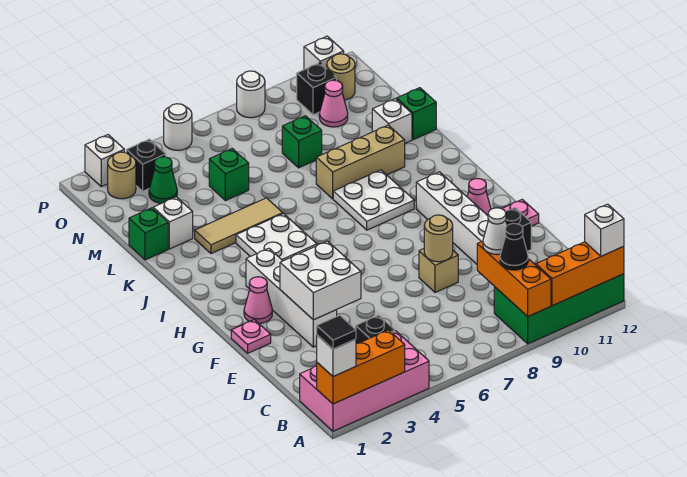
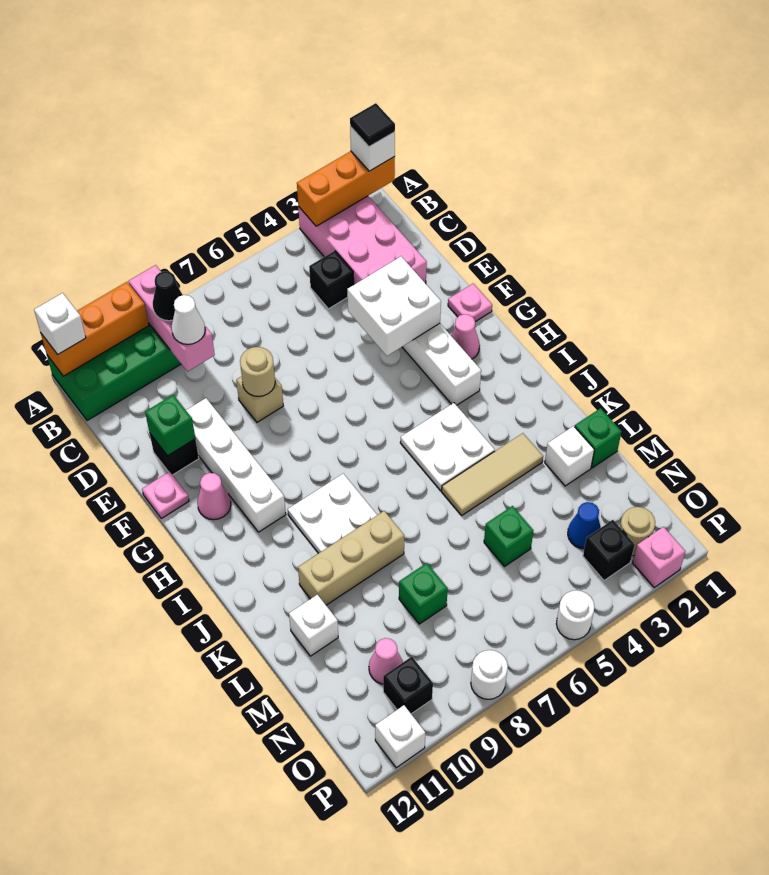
pink 2x4 brick [300,331,429,431] -> pink 2x4 brick turned to [298,196,427,284]
orange 1x3 brick [477,241,551,316] -> pink 1x3 brick [128,265,215,372]
green 1x1 brick [397,88,436,140] -> green 1x1 brick moved to [145,395,195,456]
green 1x1 cone [149,157,177,203] -> blue 1x1 cone [568,502,601,549]
tan 1x1 round brick [327,54,355,100] -> none
white 1x1 brick [85,135,124,187] -> pink 1x1 brick [633,527,685,587]

